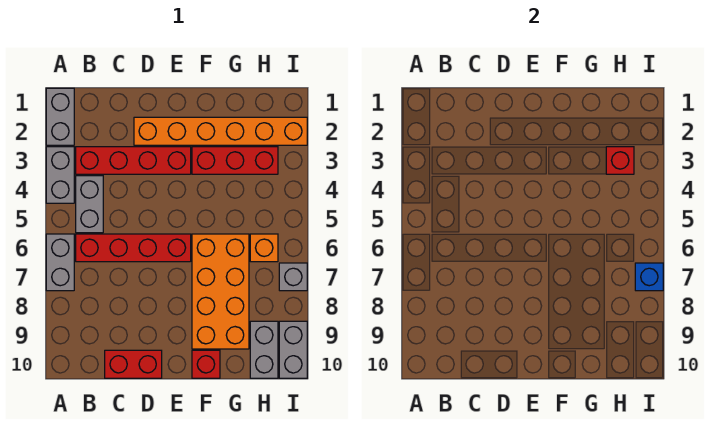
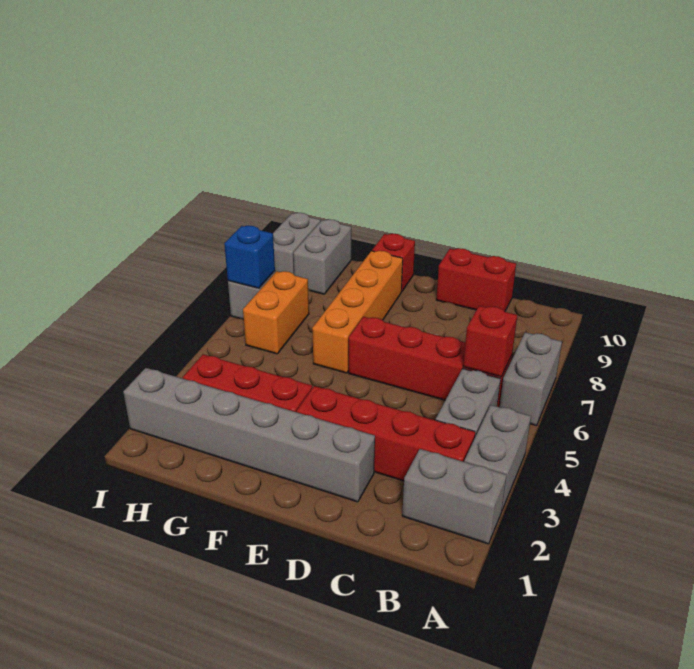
grey 1x2 brick [46,88,74,145] -> grey 1x2 brick turned to [402,449,507,544]
orange 1x6 brick [134,117,307,145] -> grey 1x6 brick [123,368,375,502]
orange 2x4 brick [192,234,249,349] -> orange 1x4 brick [312,251,403,373]
red 1x1 brick [606,147,634,174] -> red 1x1 brick moved to [463,306,517,377]
orange 1x1 brick [250,234,278,262] -> orange 1x2 brick [243,271,309,354]

